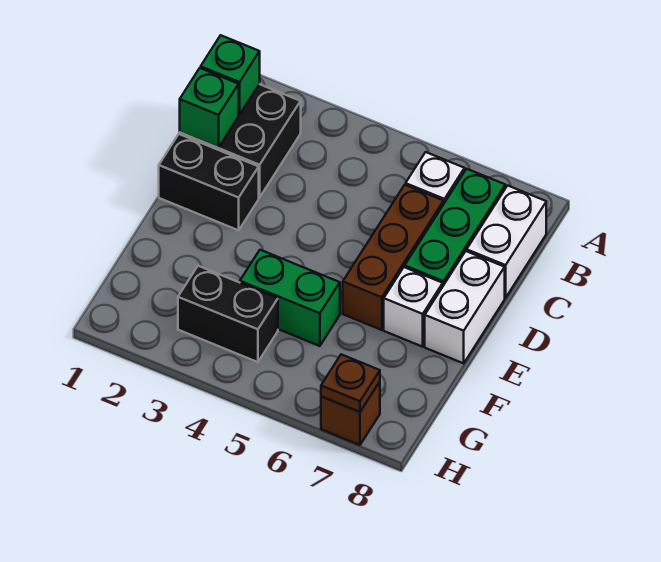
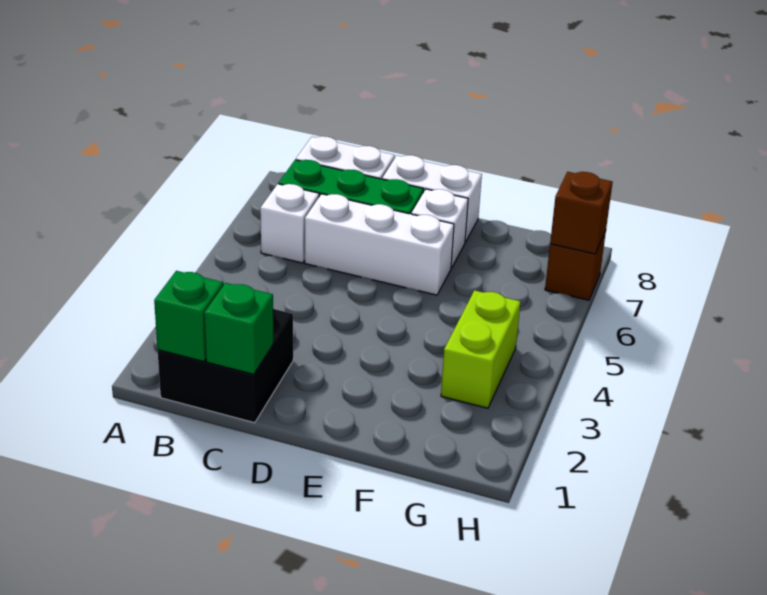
brown 1x3 brick [343,185,444,330] -> white 1x3 brick [305,194,454,295]
black 1x2 brick [159,134,259,230] -> none
green 1x2 brick [240,250,340,346] -> none
black 1x2 brick [178,266,278,362] -> lime 1x2 brick [441,290,521,408]
brown 1x1 plate [321,354,380,412] -> brown 1x1 brick [550,172,613,254]

